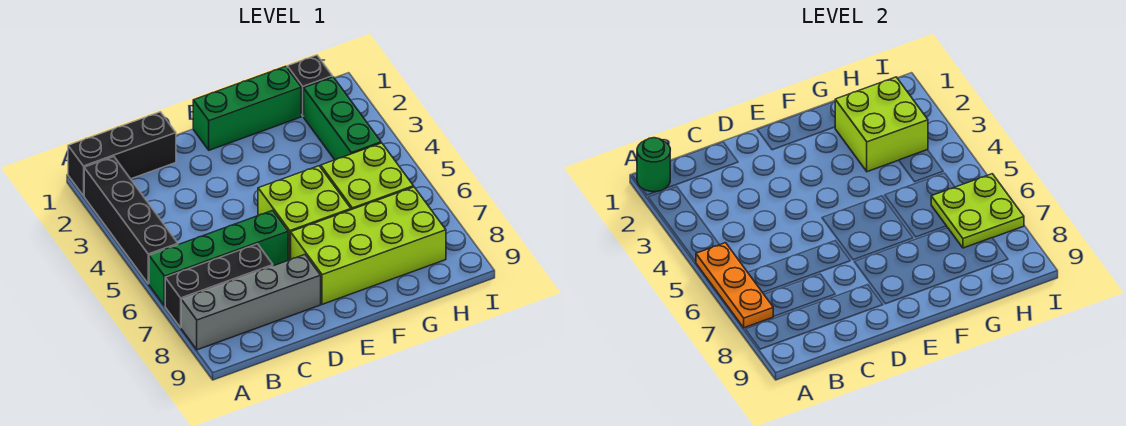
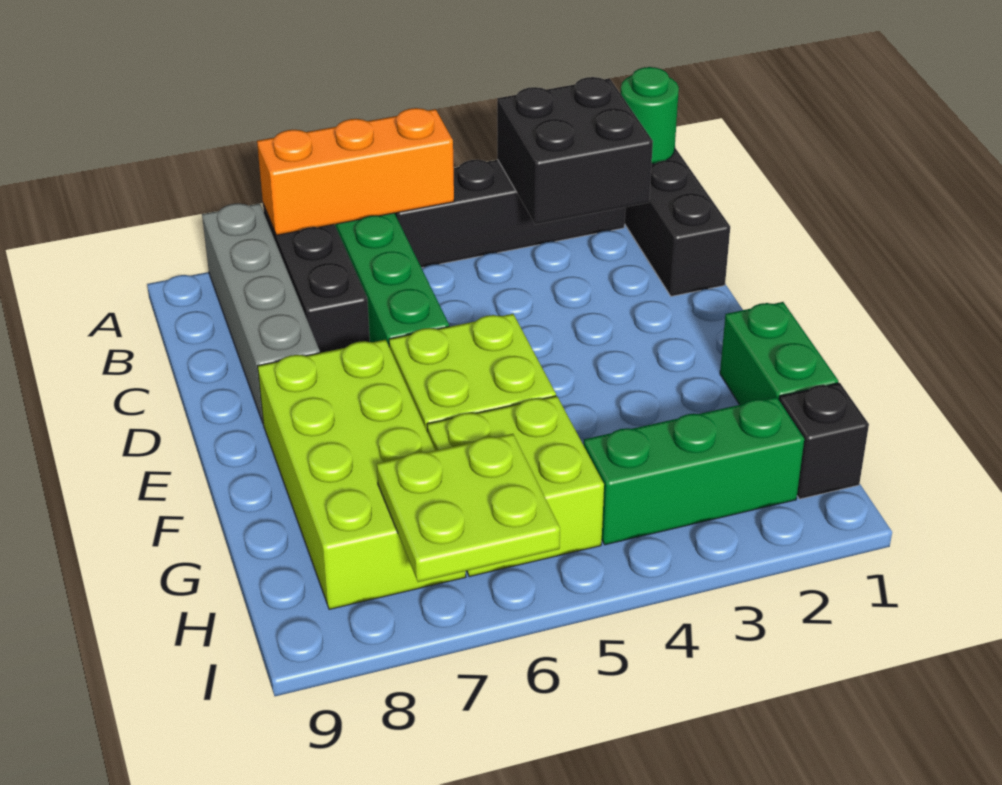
none -> black 2x2 brick [497,77,653,224]
orange 1x3 plate [696,243,774,328] -> orange 1x3 brick [257,108,454,235]
green 1x3 brick [193,66,301,150] -> green 1x2 brick [720,302,838,405]
lime 2x2 brick [835,77,928,172] -> none

